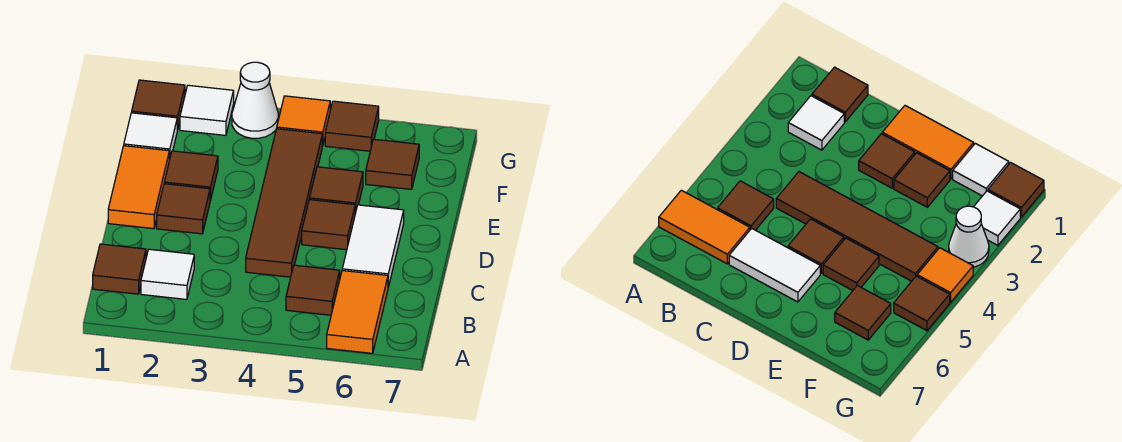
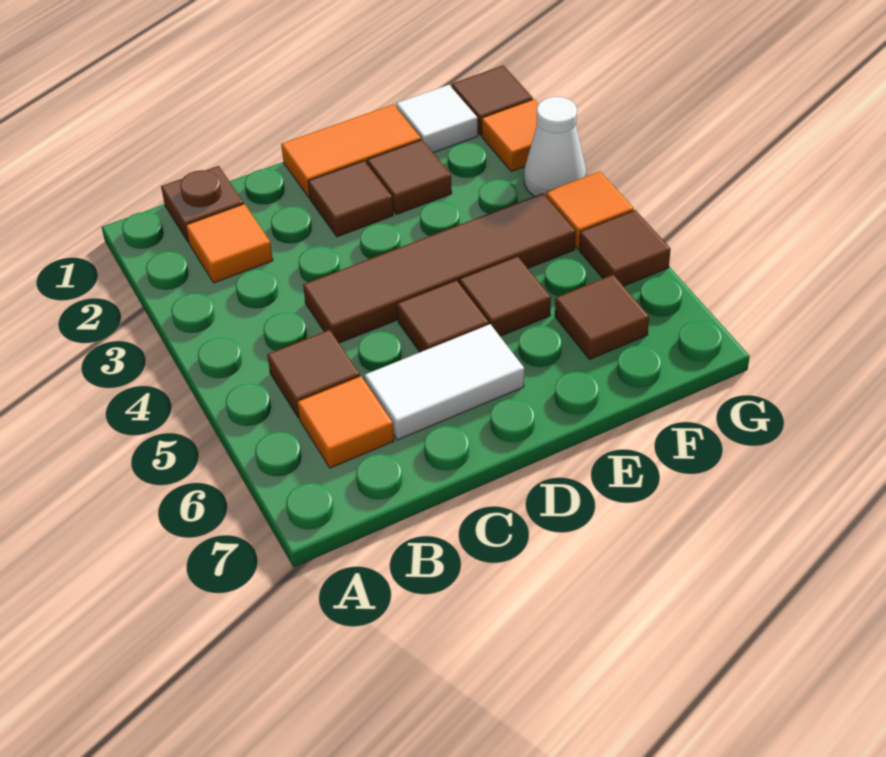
orange 1x2 tile [327,271,388,353] -> orange 1x1 tile [297,376,394,468]
brown 1x1 tile [93,244,146,294] -> brown 1x1 plate [161,166,244,242]
white 1x1 tile [141,249,194,299] -> orange 1x1 tile [186,204,273,283]
white 1x1 tile [180,85,234,135] -> orange 1x1 tile [482,99,538,171]

